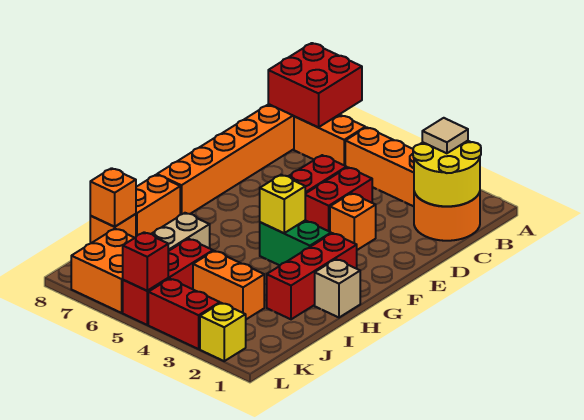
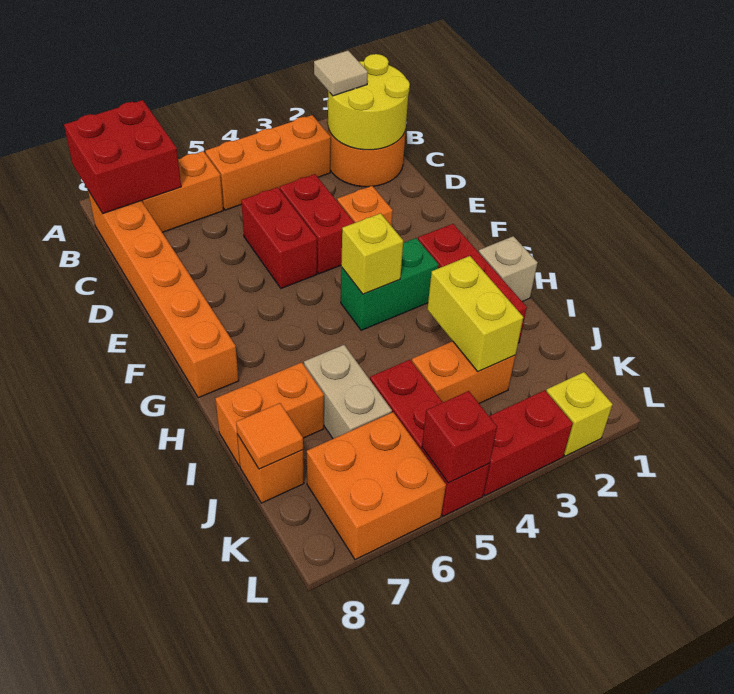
orange 1x2 brick [136,175,180,236] -> orange 1x2 brick turned to [215,362,324,466]
none -> yellow 1x2 brick [427,256,523,372]
orange 1x1 brick [90,168,136,227] -> orange 1x1 tile [236,403,303,469]

